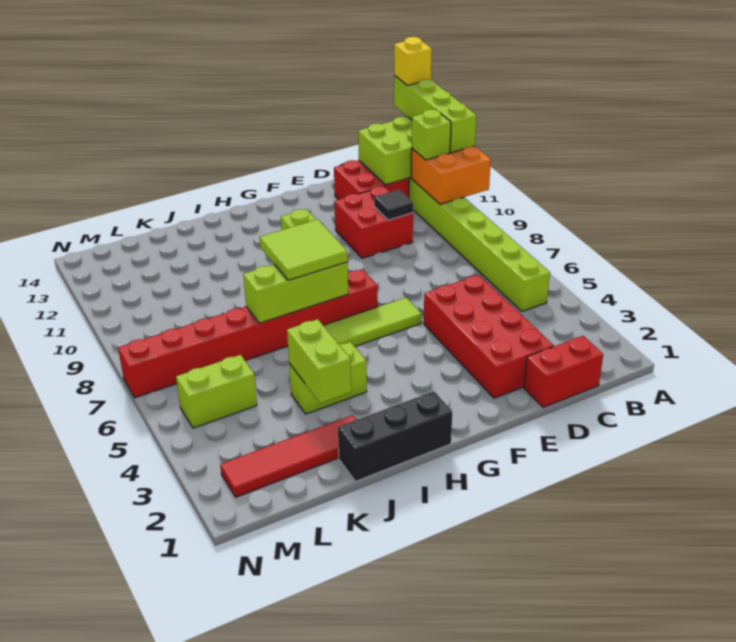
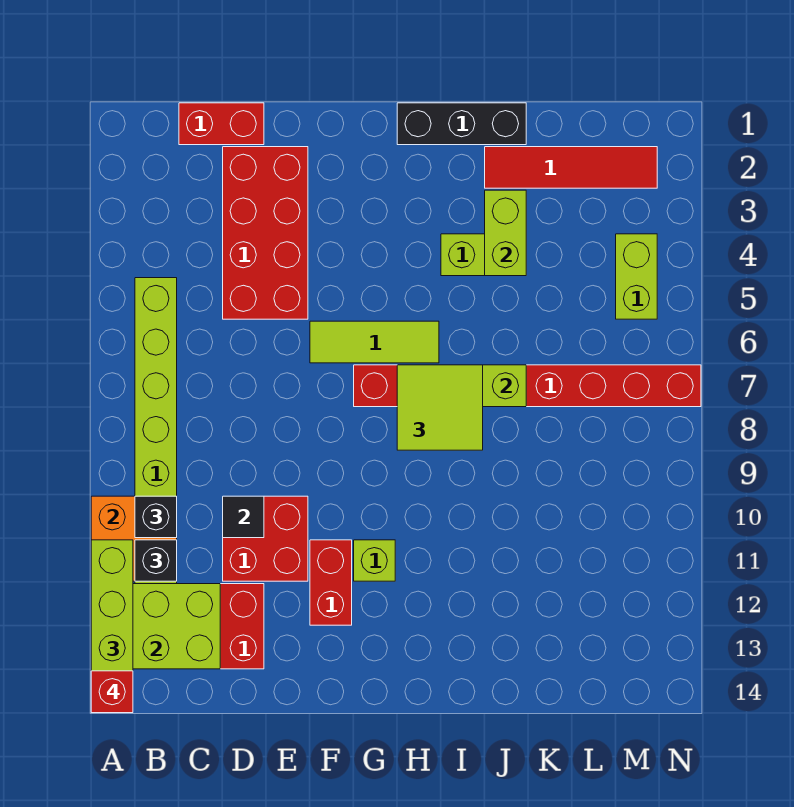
yellow 1x1 brick [394,37,432,85] -> red 1x1 brick [91,671,133,713]
none -> black 1x1 brick [135,496,177,538]
lime 1x1 brick [412,109,451,160] -> black 1x1 brick [135,540,177,581]
none -> red 1x2 brick [310,540,352,625]
lime 1x2 brick [176,355,257,428] -> lime 1x2 brick turned to [616,234,657,319]

